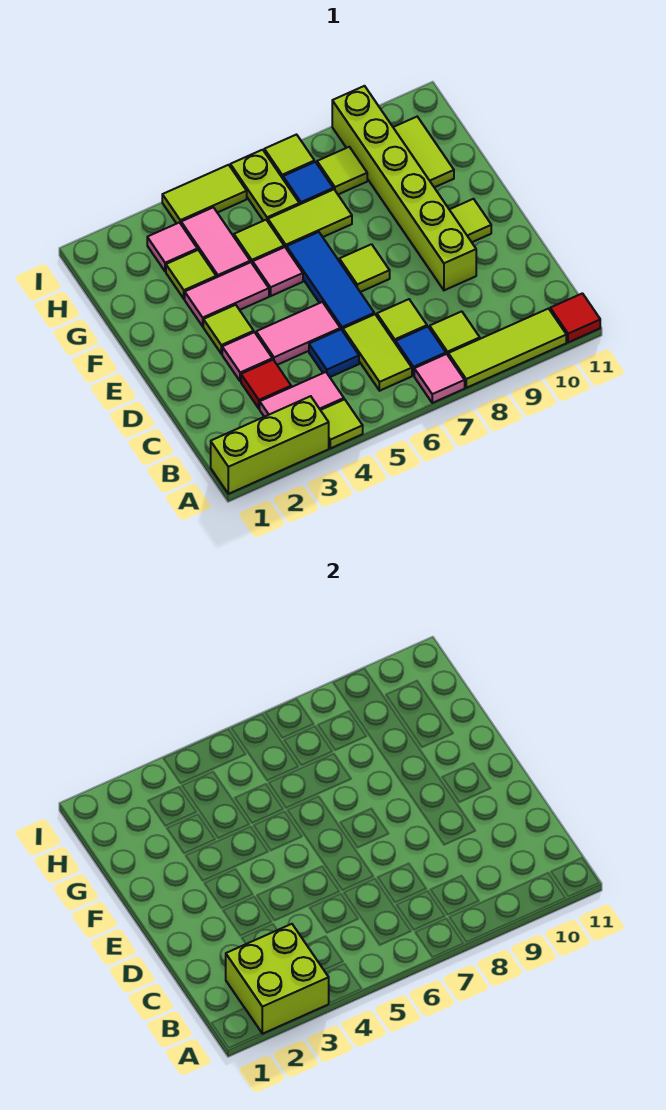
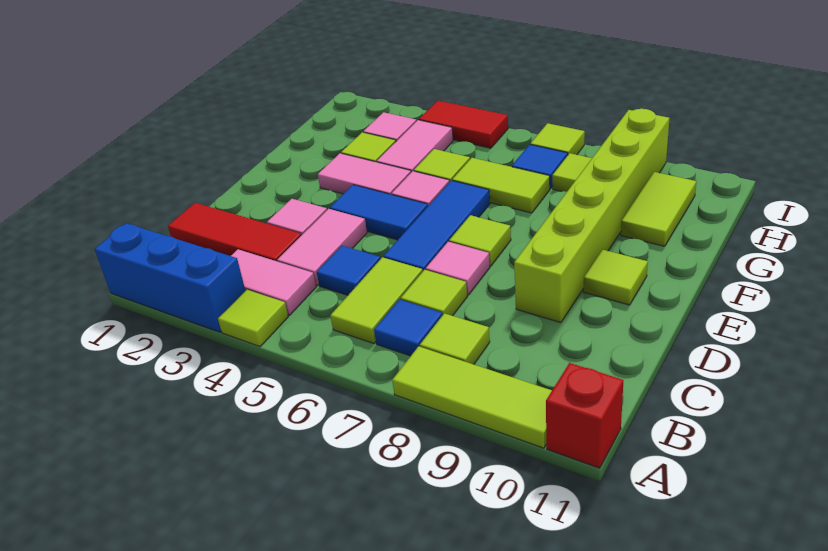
lime 1x3 brick [211,396,329,494] -> blue 1x3 brick [95,223,245,332]
lime 2x2 brick [226,924,329,1034] -> none
pink 1x1 tile [414,354,465,403] -> pink 1x1 tile moved to [426,242,490,295]
red 1x1 tile [550,293,600,342] -> red 1x1 brick [546,363,623,468]
red 1x1 tile [241,360,291,409] -> red 1x3 tile [168,203,301,261]
pink 1x2 tile [256,302,340,365] -> pink 1x2 tile turned to [277,209,367,285]
lime 1x1 tile [203,305,254,354] -> none
none -> blue 1x2 tile [330,185,428,240]
lime 1x2 plate [230,150,299,221] -> none
lime 1x2 tile [162,165,247,224] -> red 1x2 tile [419,101,508,148]

